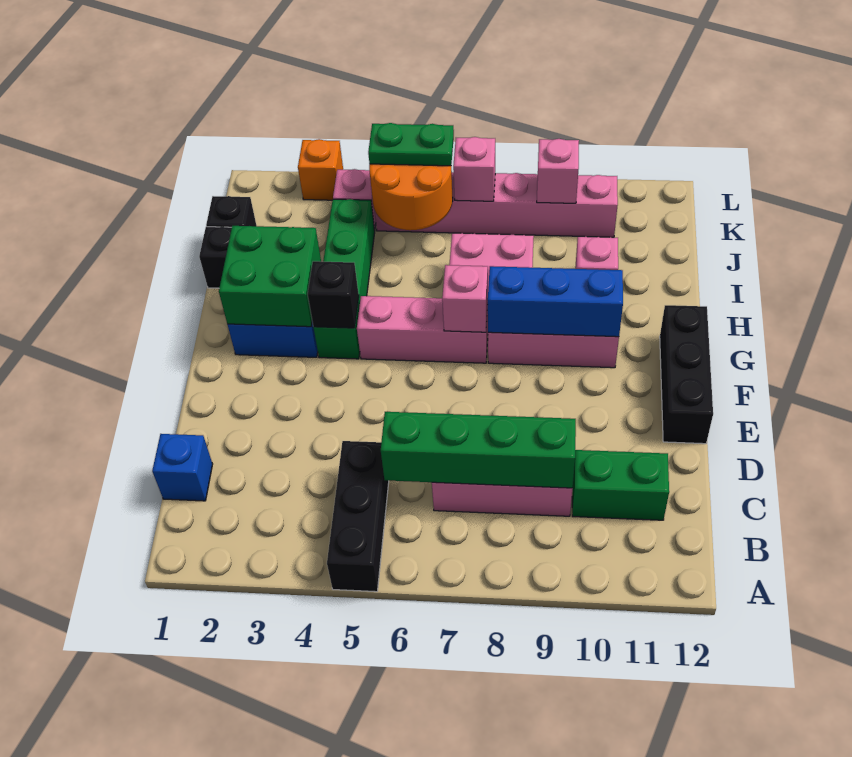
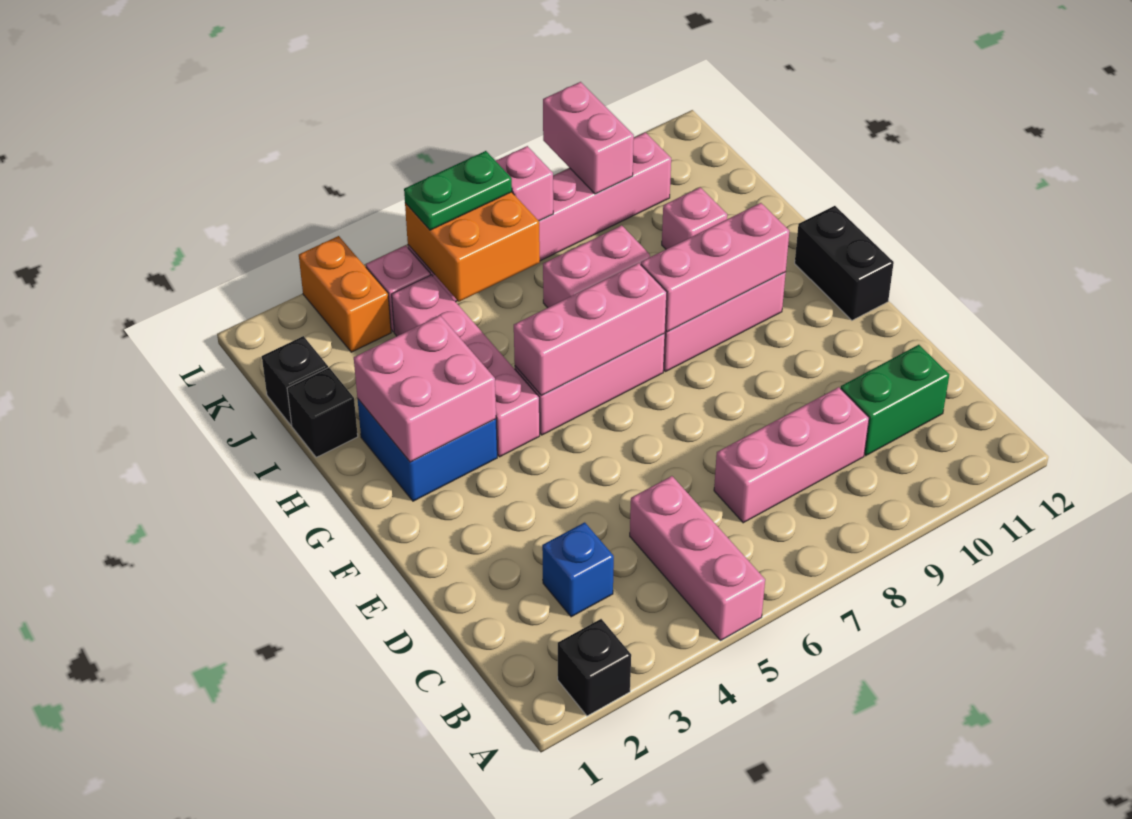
black 1x3 brick [327,441,389,592] -> pink 1x3 brick [630,476,765,640]
blue 1x1 brick [152,434,213,501] -> blue 1x1 brick moved to [542,522,614,617]
green 1x4 brick [381,412,576,488] -> none
black 1x3 brick [660,305,713,444] -> black 1x2 brick [795,206,894,320]
green 2x2 brick [219,226,321,327] -> pink 2x2 brick [354,316,496,462]
green 1x4 brick [313,199,375,359] -> pink 1x4 brick [392,275,540,457]
black 1x1 brick [308,261,359,328] -> black 1x1 brick moved to [558,619,631,716]
pink 1x1 brick [442,265,488,332] -> pink 1x3 brick [514,263,667,395]
blue 1x3 brick [488,266,623,337] -> pink 1x3 brick [641,203,789,332]
orange 2x2 round brick [369,164,453,230] -> orange 2x2 brick [405,192,540,302]
pink 1x1 brick [537,139,579,203] -> pink 1x2 brick [543,82,634,194]
orange 1x1 brick [298,139,343,200] -> orange 1x2 brick [299,236,391,352]

